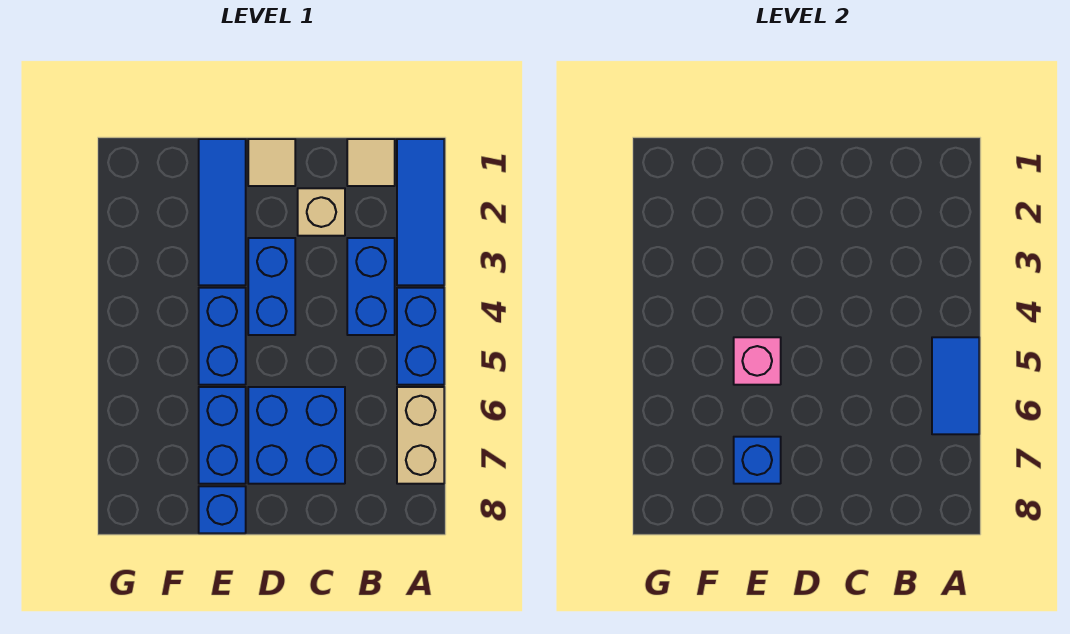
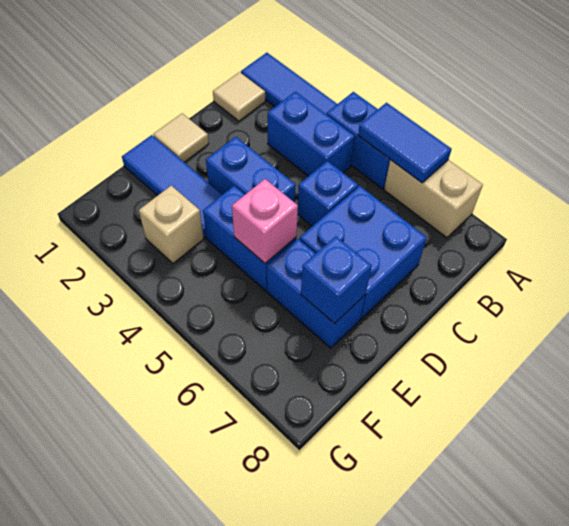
tan 1x1 brick [298,188,345,236] -> tan 1x1 brick moved to [139,186,204,263]
blue 1x1 brick [199,486,246,533] -> blue 1x1 brick moved to [298,161,358,226]

